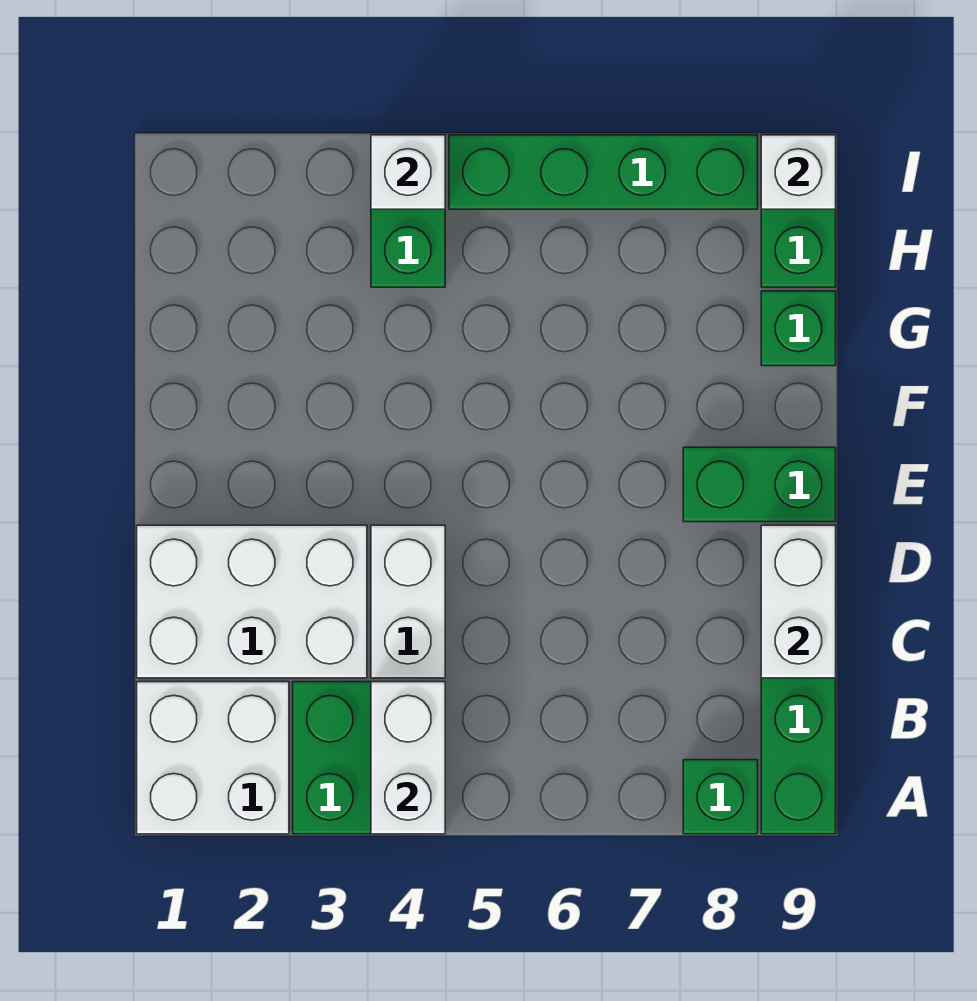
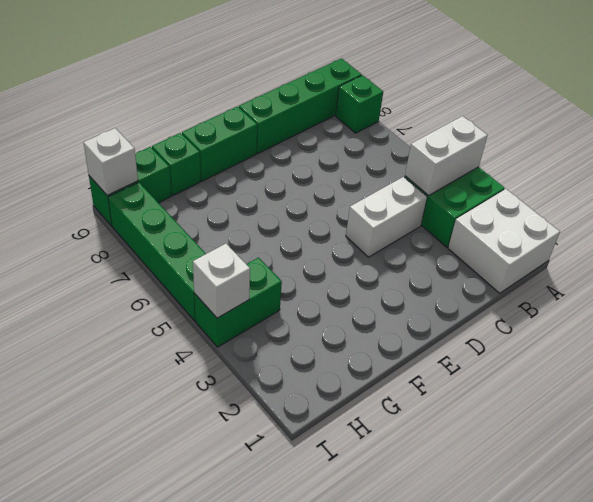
white 2x3 brick [137,525,367,678] -> none
white 1x2 brick [761,525,836,678] -> none
green 1x2 brick [683,447,836,522] -> green 1x2 brick turned to [182,107,257,181]

